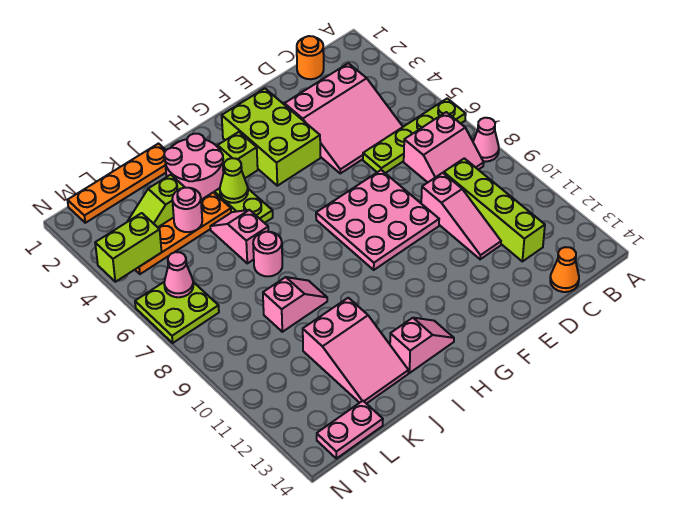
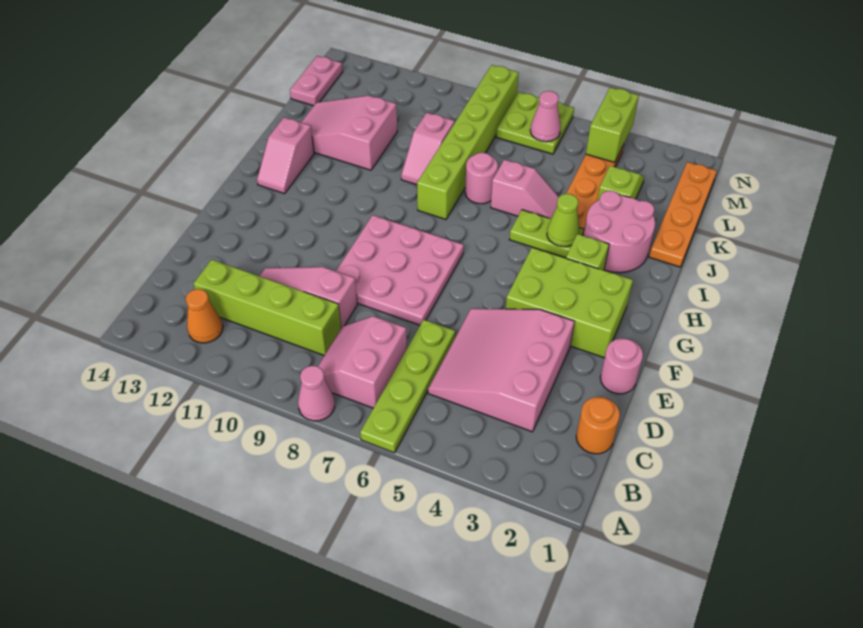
orange 1x1 cone [550,247,579,292] -> orange 1x1 cone moved to [185,289,223,343]
none -> lime 1x6 brick [417,65,519,219]
pink 1x1 round brick [172,188,202,232] -> pink 1x1 round brick moved to [600,338,643,394]

